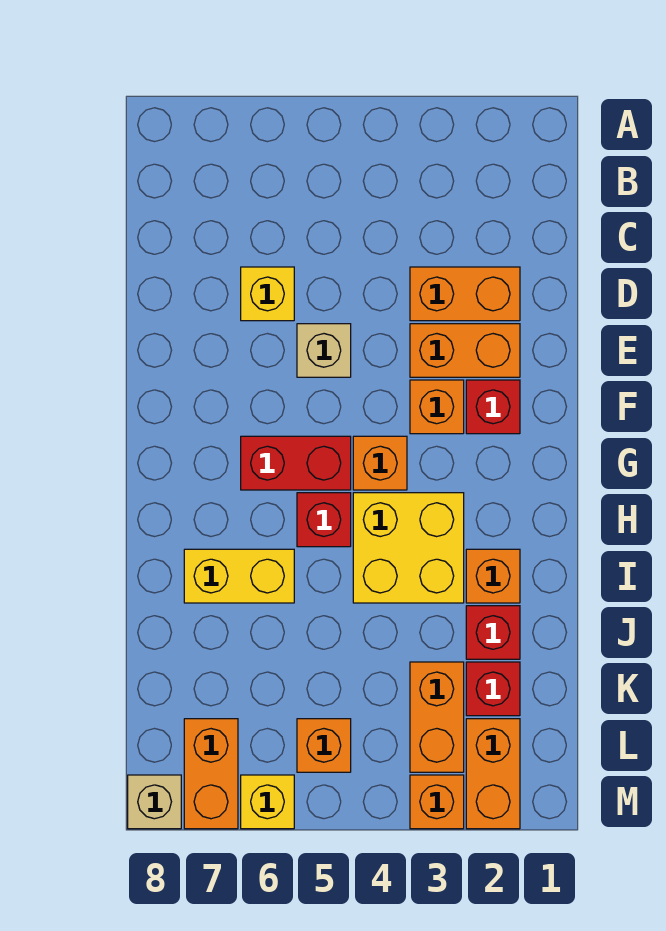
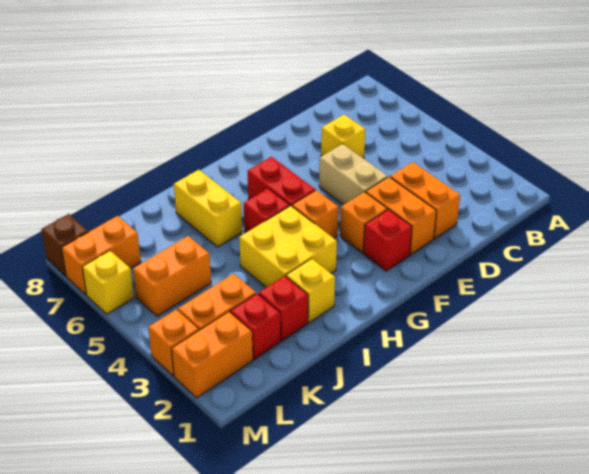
tan 1x1 brick [297,324,351,377] -> tan 1x2 brick [319,144,388,205]
orange 1x1 brick [466,549,520,603] -> yellow 1x1 brick [286,259,335,323]
orange 1x1 brick [297,719,351,772] -> orange 1x2 brick [133,236,211,316]
tan 1x1 brick [128,775,181,829] -> brown 1x1 brick [41,214,88,276]

